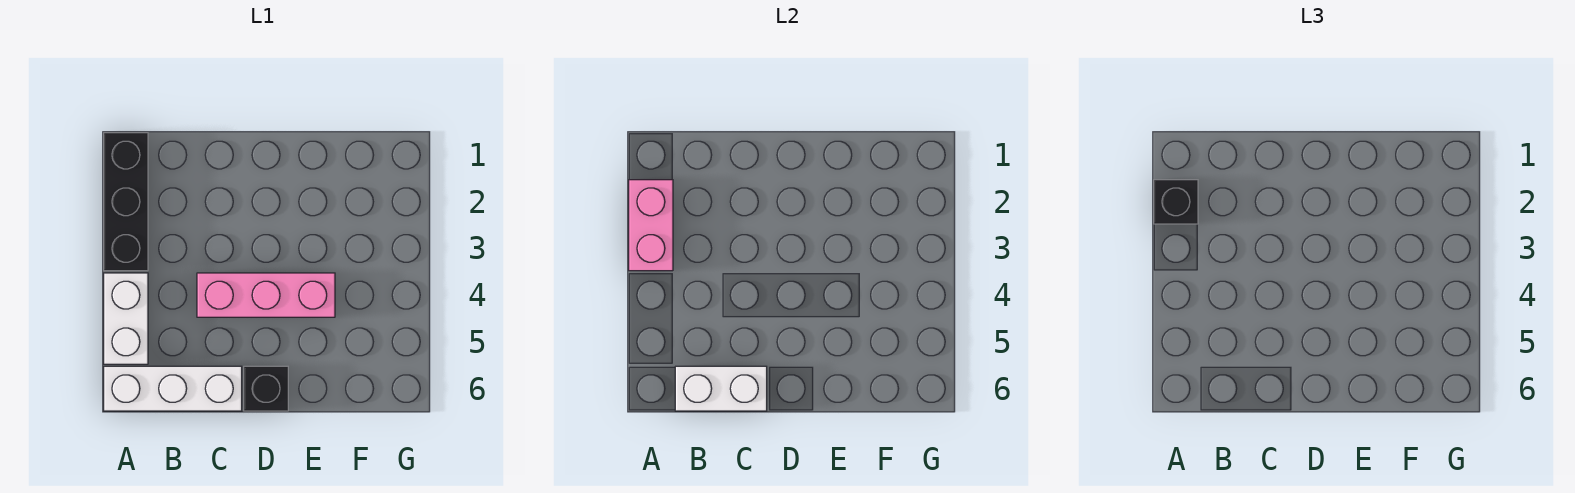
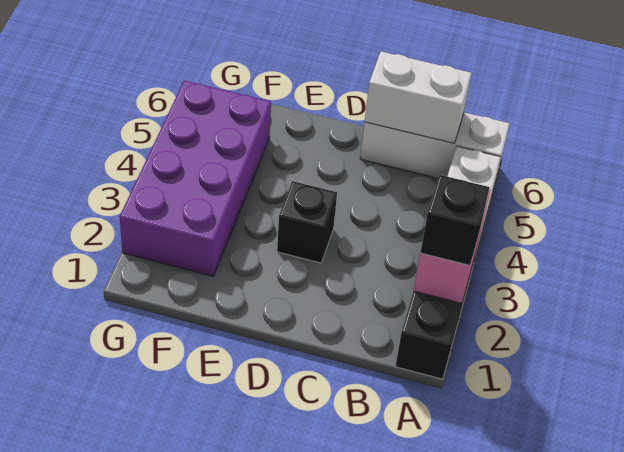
pink 1x3 brick [197,273,335,317] -> none
black 1x1 brick [244,366,288,411] -> black 1x1 brick moved to [277,181,337,263]
none -> purple 2x4 brick [120,80,271,276]

